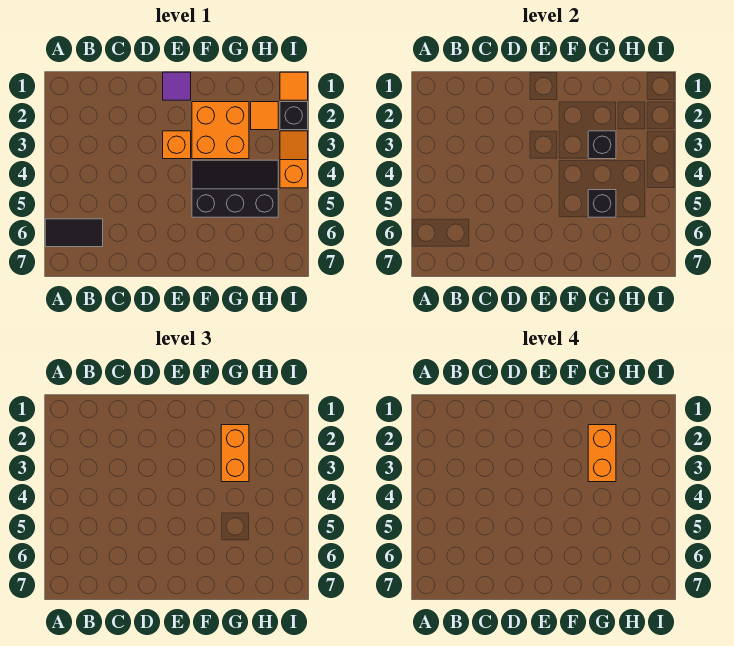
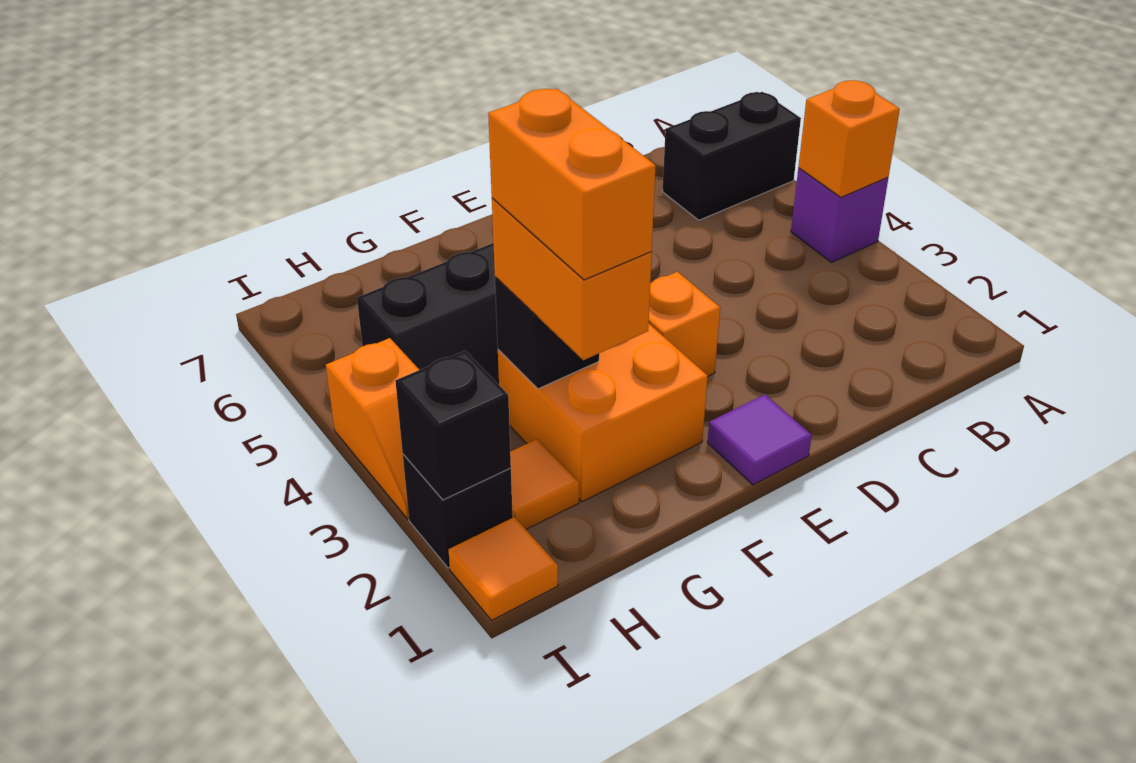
none -> purple 1x1 brick [791,168,888,262]
none -> orange 1x1 brick [798,80,900,197]
black 1x2 tile [45,219,103,247] -> black 1x2 brick [662,92,801,220]
black 1x1 brick [588,190,616,217] -> black 1x1 brick moved to [395,351,511,500]

